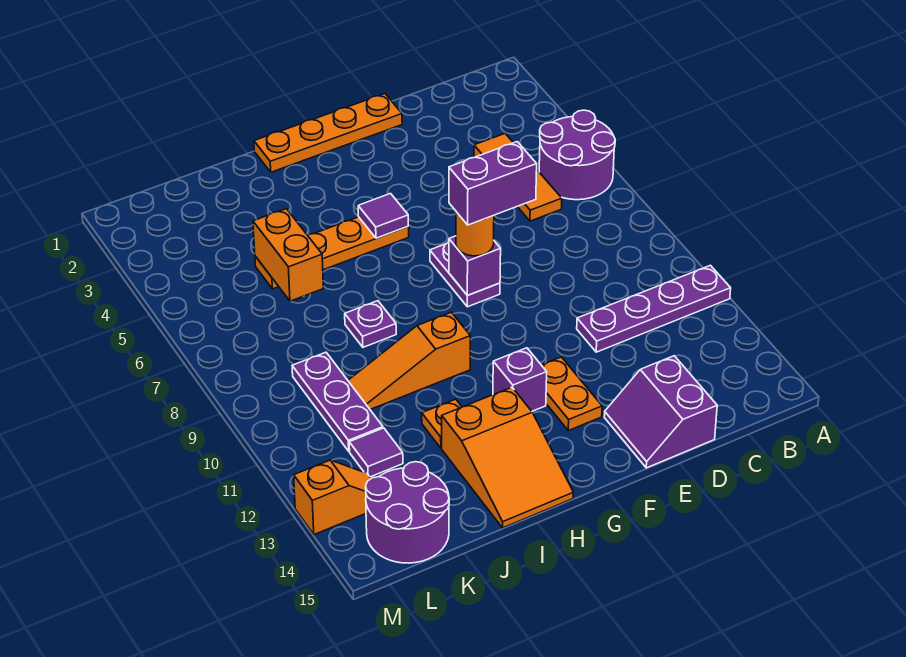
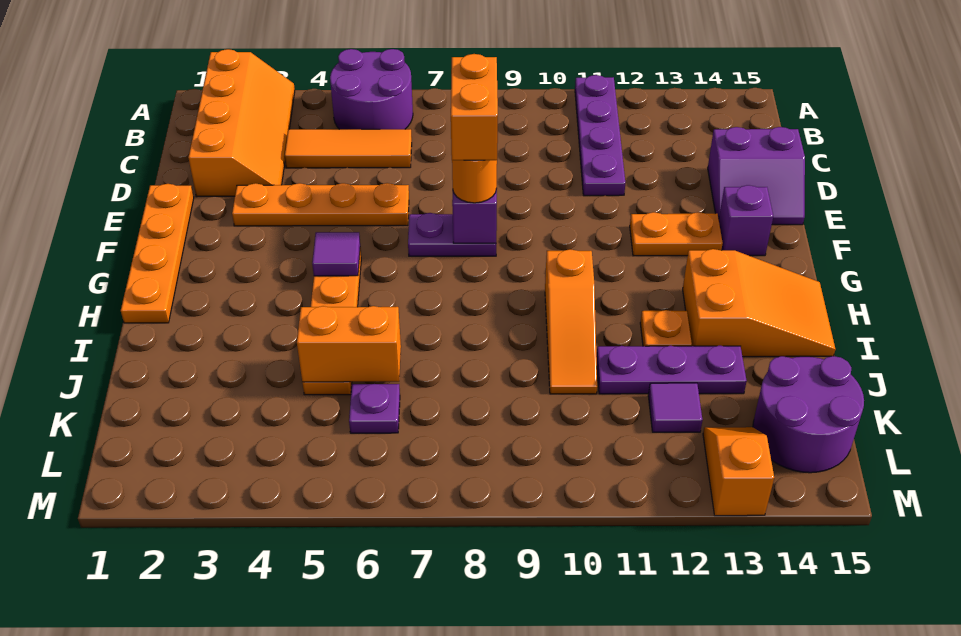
none -> orange 2x4 slope [188,49,295,197]
none -> orange 1x4 plate [232,183,409,226]
purple 1x2 brick [449,142,537,225] -> orange 1x2 brick [451,54,498,160]
purple 1x1 brick [493,348,547,411] -> purple 1x1 brick moved to [719,185,773,256]
purple 1x1 plate [345,301,396,347] -> purple 1x1 plate moved to [349,384,400,433]
purple 1x3 plate [292,352,383,451] -> purple 1x3 plate moved to [596,346,747,394]

